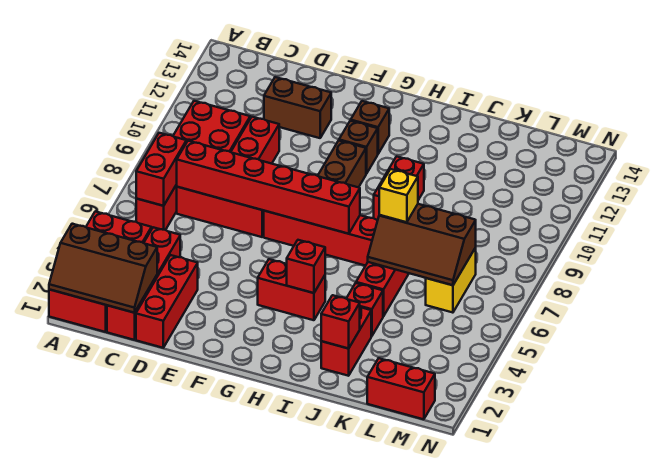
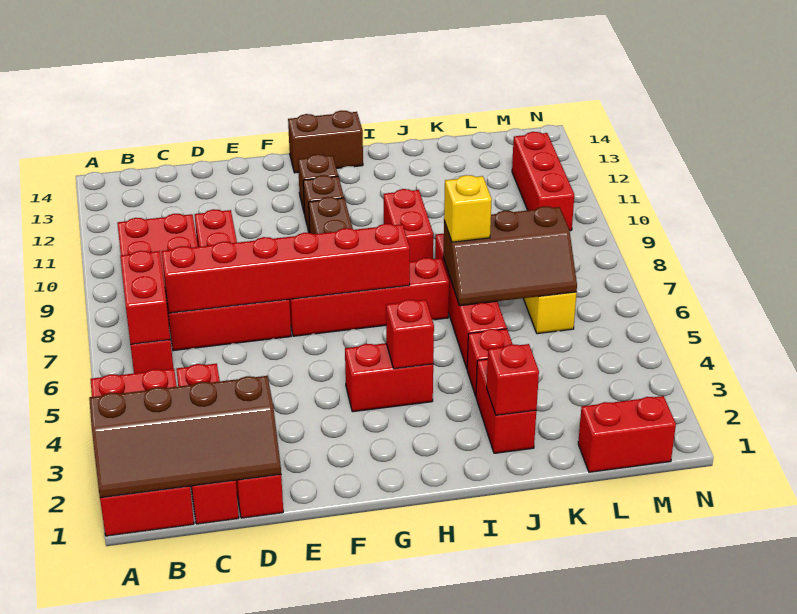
brown 2x3 slope [49,224,157,313] -> brown 2x4 slope [89,376,281,498]
brown 1x2 brick [264,77,331,138] -> brown 1x2 brick moved to [288,111,363,173]
none -> red 1x3 brick [512,132,574,231]

